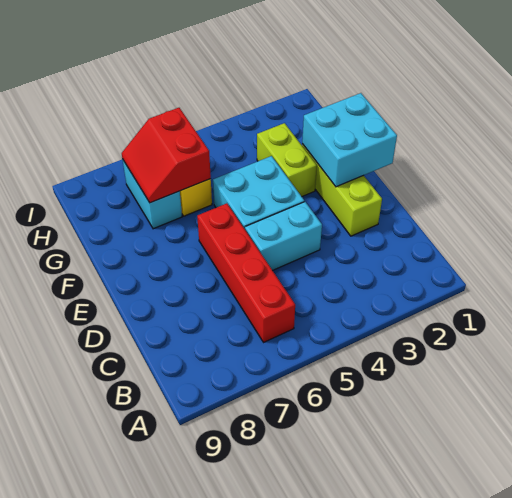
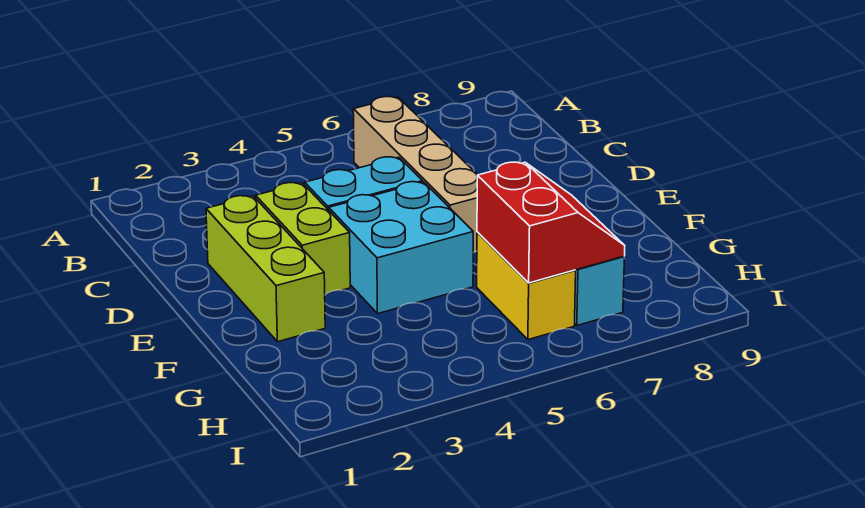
red 1x4 brick [197,203,295,342] -> tan 1x4 brick [353,97,477,253]
cyan 2x2 brick [302,93,397,187] -> none
lime 1x2 brick [257,123,317,196] -> lime 1x2 brick moved to [256,183,350,295]

